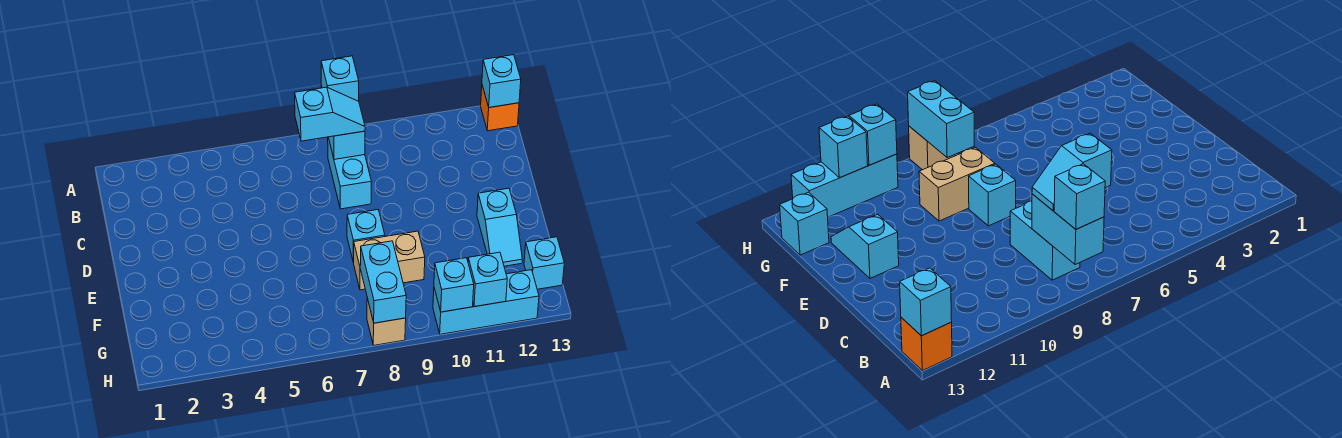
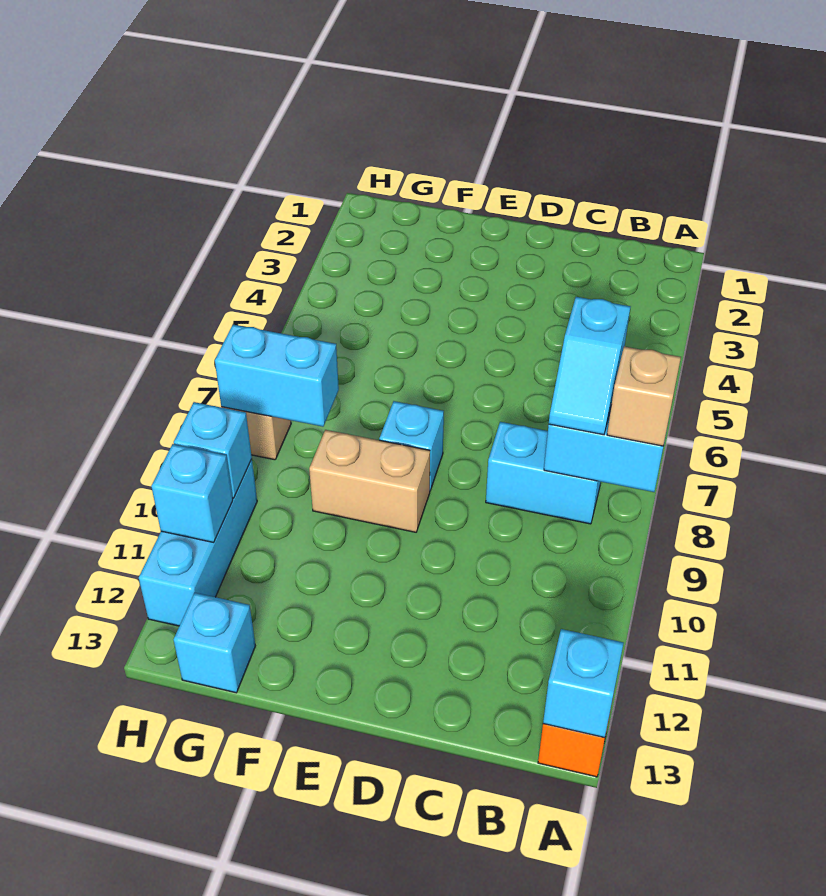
cyan 1x1 brick [321,56,359,101] -> tan 1x1 brick [607,346,681,446]
cyan 1x2 slope [477,188,522,266] -> none
tan 1x2 brick [353,231,425,290] -> tan 1x2 brick turned to [309,430,430,532]

